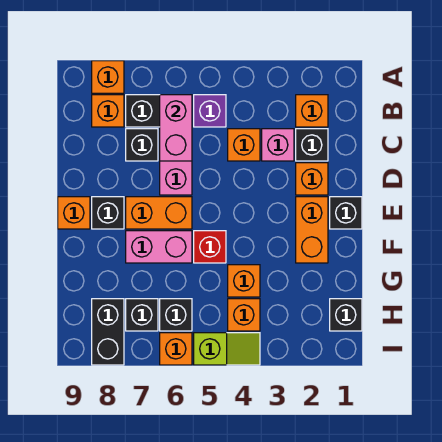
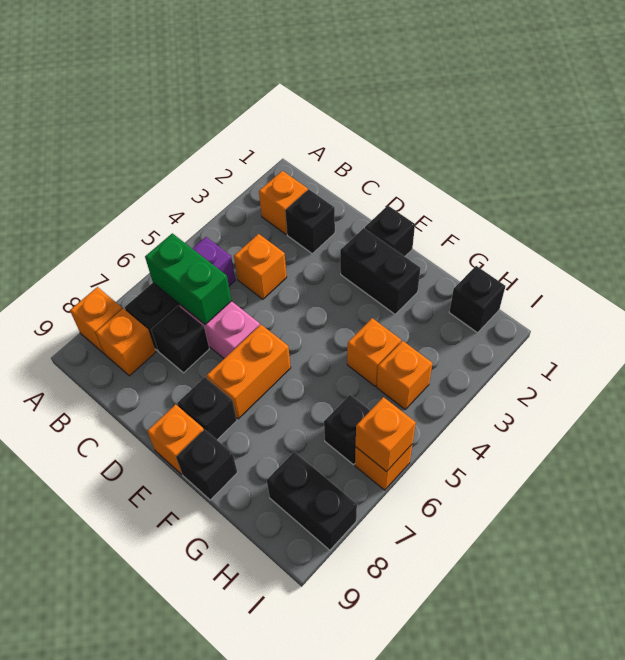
pink 1x2 brick [160,95,192,161] -> green 1x2 brick [145,233,231,325]
pink 1x1 brick [262,129,294,161] -> none
orange 1x1 brick [296,163,328,195] -> orange 1x1 brick moved to [356,397,416,472]
orange 1x2 brick [296,197,328,263] -> black 1x2 brick [340,228,420,314]
red 1x1 brick [194,231,226,263] -> none
pink 1x2 brick [126,231,192,263] -> none
black 1x1 brick [126,299,158,331] -> black 1x1 brick moved to [176,429,237,500]
lime 1x2 slope [194,333,260,365] -> none

